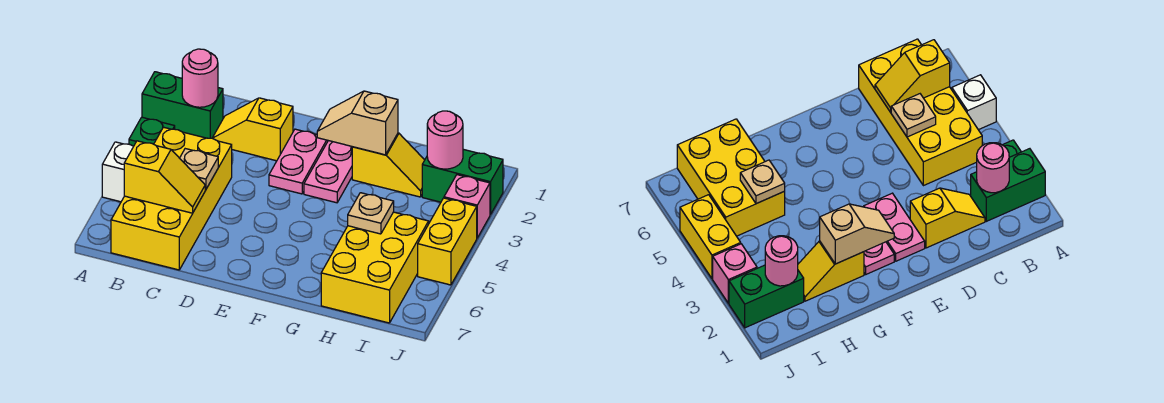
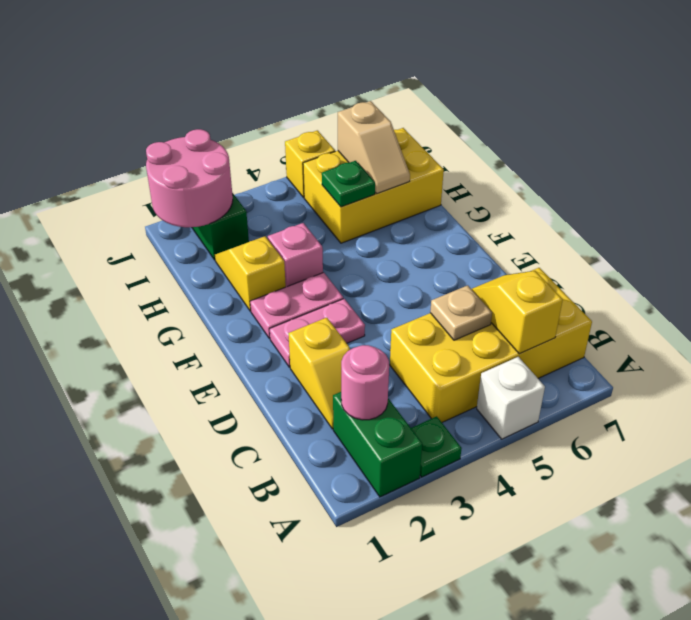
tan 1x2 slope [317,91,398,155] -> tan 1x2 slope moved to [338,101,410,194]
tan 1x1 plate [348,193,394,234] -> green 1x1 plate [322,161,375,207]
pink 1x1 round brick [427,111,463,169] -> pink 2x2 round brick [146,129,233,227]
pink 1x1 brick [444,175,490,238] -> pink 1x1 brick moved to [268,223,323,287]
yellow 1x2 brick [418,198,477,285] -> yellow 1x1 brick [285,130,335,198]

